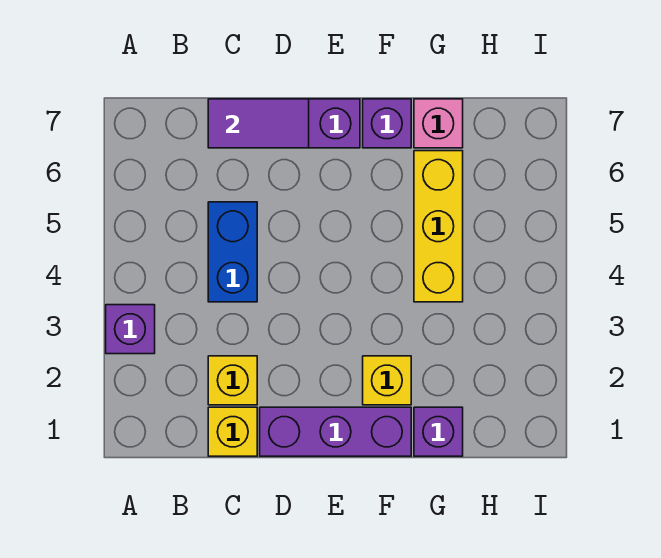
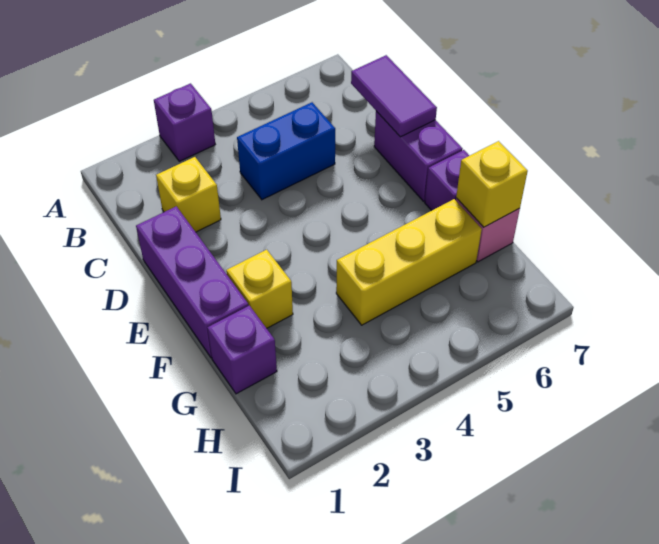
yellow 1x1 brick [208,407,257,456] -> yellow 1x1 brick moved to [456,141,528,227]

